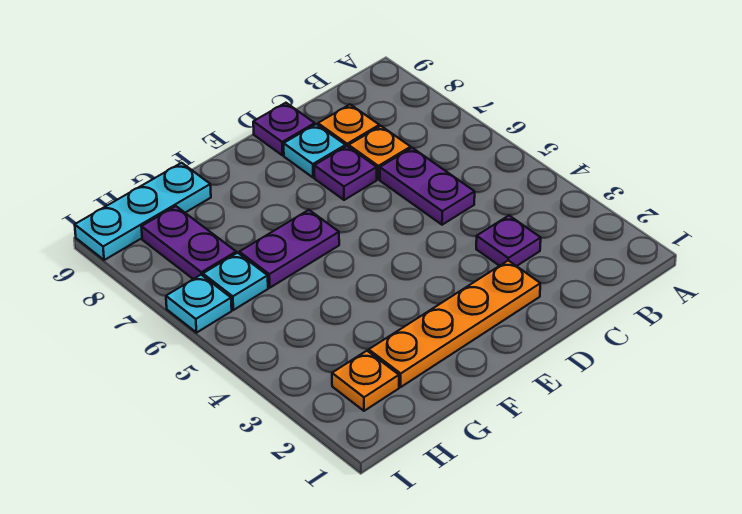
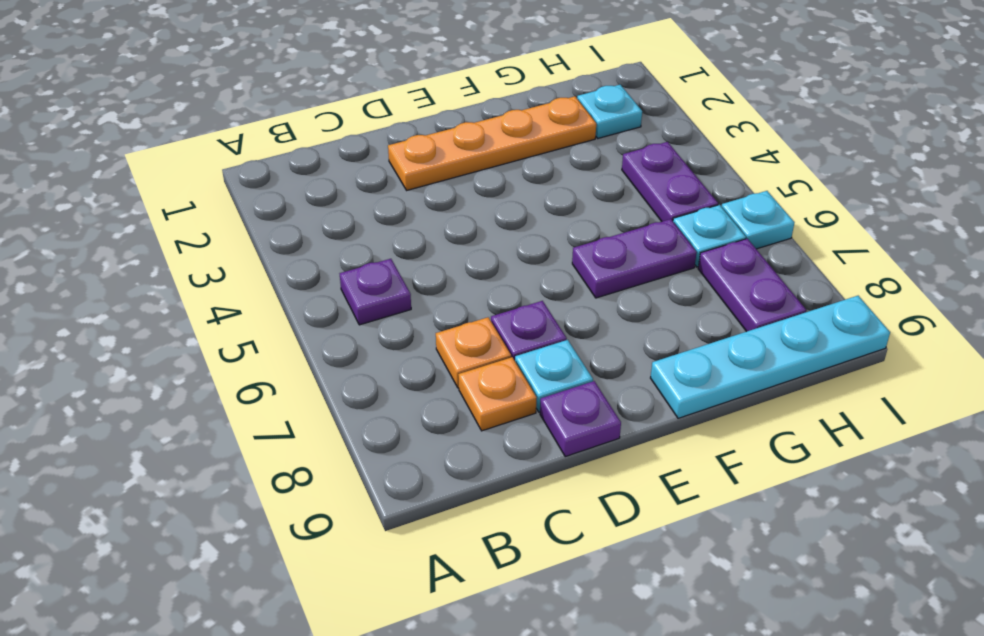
purple 1x1 plate [476,216,541,266] -> purple 1x1 plate moved to [340,259,411,325]
purple 1x2 plate [380,148,475,225] -> purple 1x2 plate moved to [622,142,718,221]
cyan 1x3 plate [75,163,211,260] -> cyan 1x4 plate [651,296,890,418]
orange 1x1 plate [332,351,399,411] -> cyan 1x1 plate [577,85,642,138]

